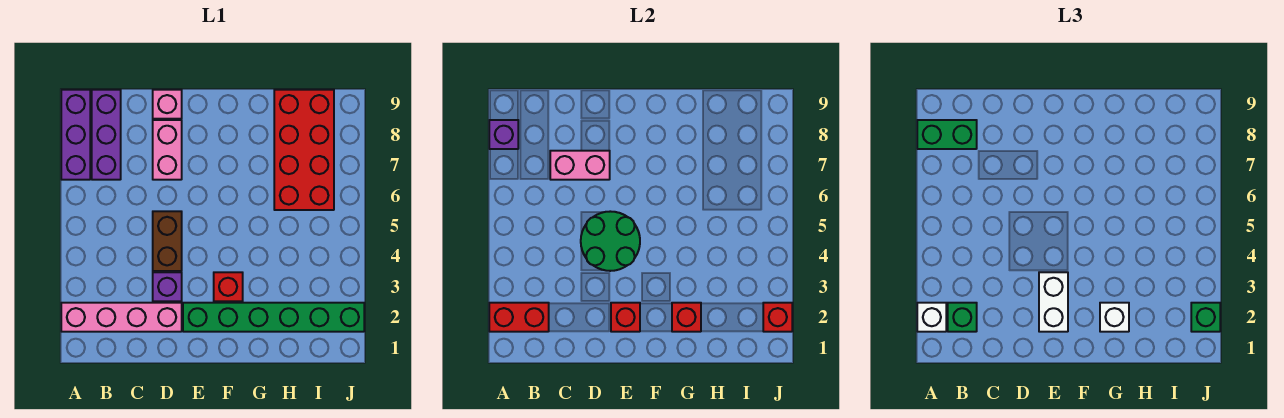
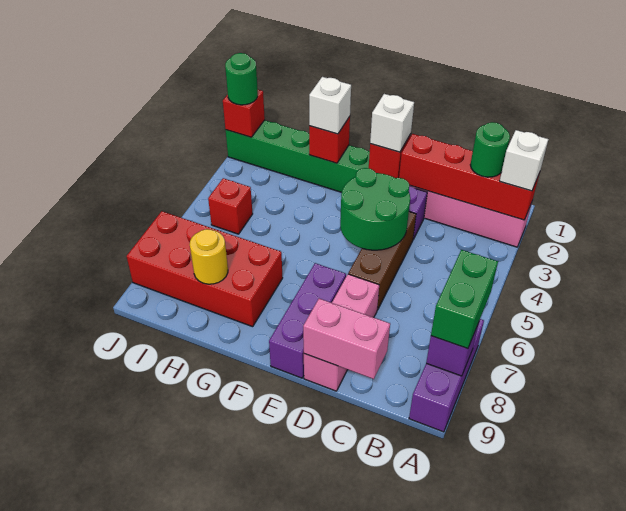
red 1x2 brick [489,303,549,332] -> red 1x4 brick [399,134,540,220]
green 1x2 brick [917,120,977,149] -> green 1x2 brick turned to [431,250,498,349]
green 1x1 brick [948,303,977,332] -> green 1x1 round brick [470,122,510,177]
purple 1x3 brick [92,90,121,180] -> purple 1x3 brick moved to [269,263,346,378]
pink 1x2 brick [550,151,610,180] -> pink 1x2 brick moved to [303,299,390,379]
brown 1x2 brick [153,211,182,271] -> brown 1x3 brick [348,212,416,310]
white 1x2 brick [1039,272,1068,332] -> white 1x1 brick [370,94,414,152]
red 1x1 brick [214,272,243,301] -> red 1x1 brick moved to [208,178,253,234]
red 2x4 brick [274,90,334,210] -> red 2x4 brick turned to [127,211,282,327]
none -> yellow 1x1 round brick [190,229,228,284]
green 1x1 brick [1191,303,1220,332] -> green 1x1 round brick [225,53,258,105]

